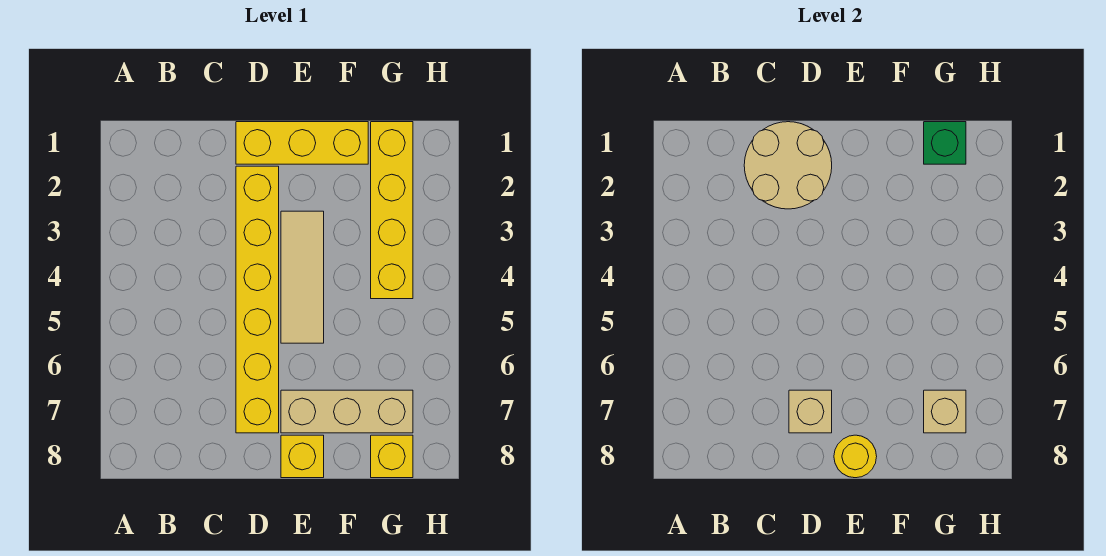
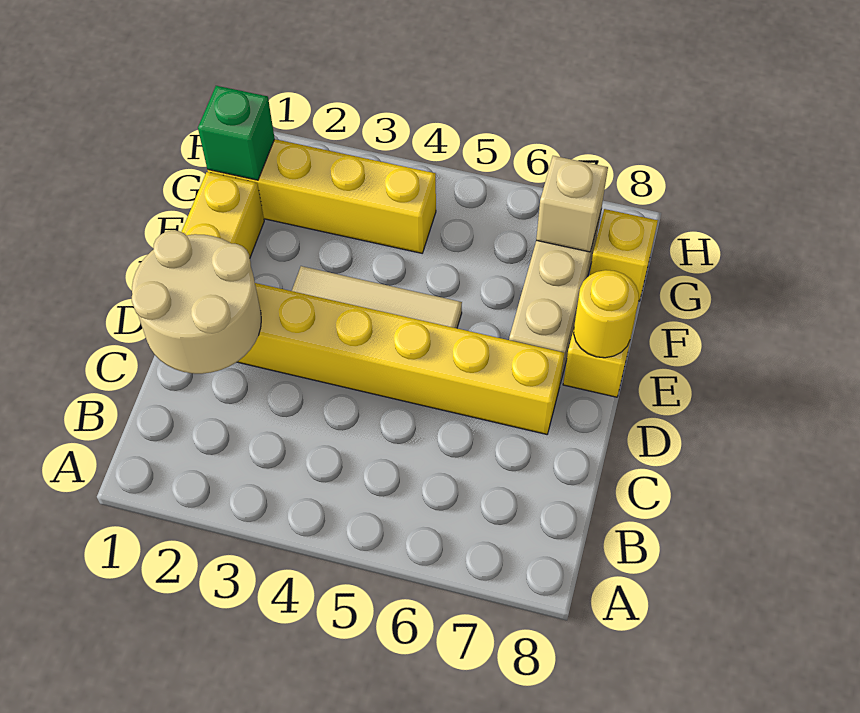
tan 1x1 brick [789,390,832,433] -> none

